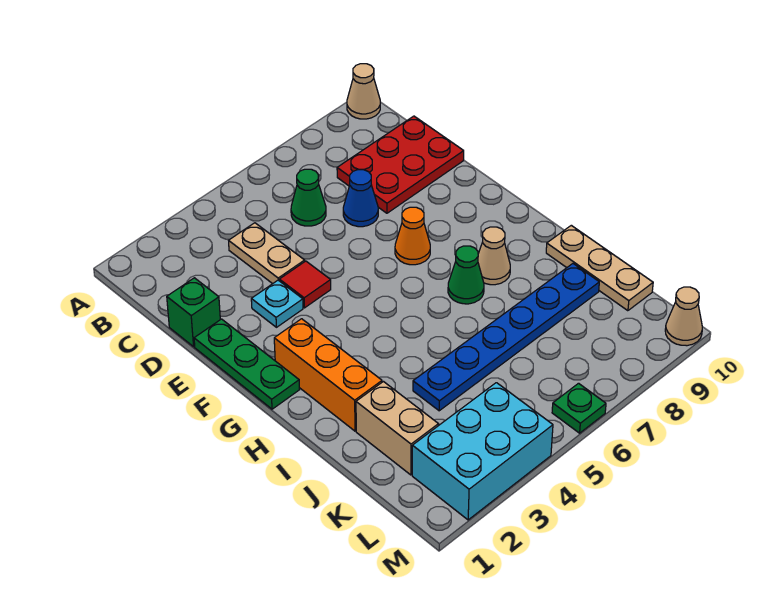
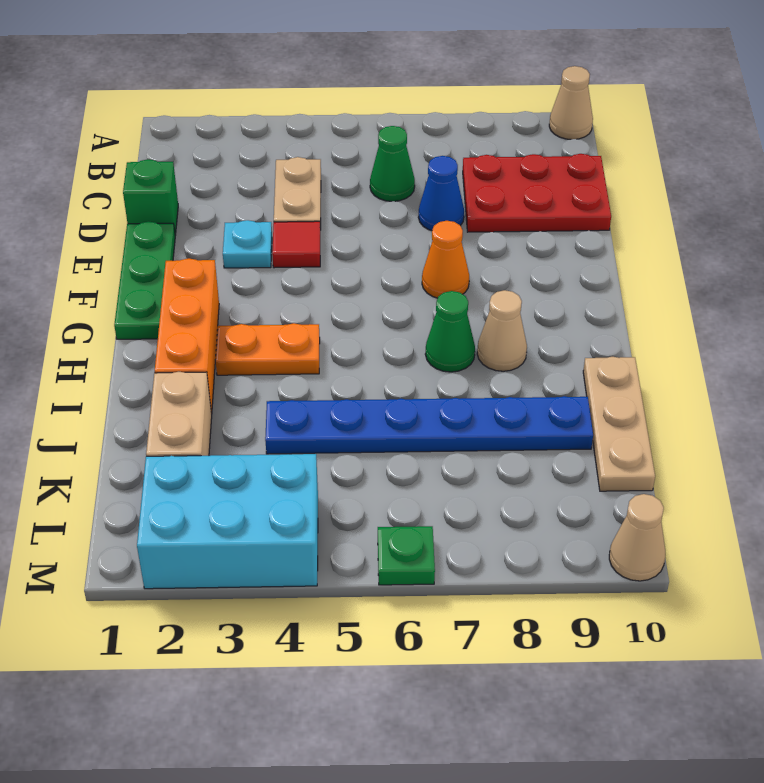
none -> orange 1x2 plate [216,323,320,375]

